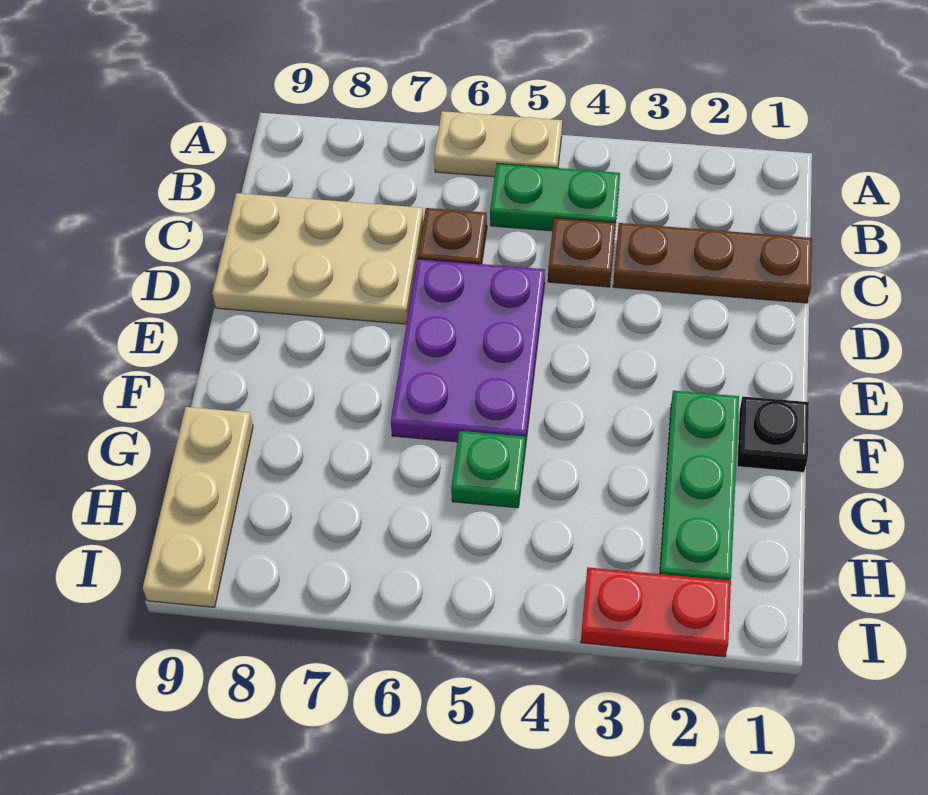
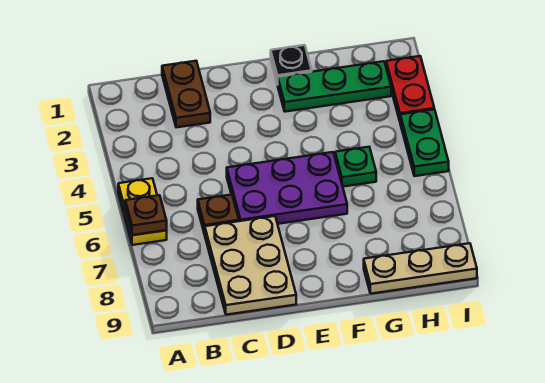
tan 1x2 plate [434,111,562,177] -> yellow 1x2 plate [118,178,167,245]
green 1x2 plate [490,163,620,231] -> green 1x2 plate moved to [400,109,449,176]
brown 1x3 plate [613,223,812,303] -> brown 1x2 plate [162,61,210,127]
brown 1x1 plate [548,218,616,287] -> brown 1x1 plate moved to [125,195,167,235]

